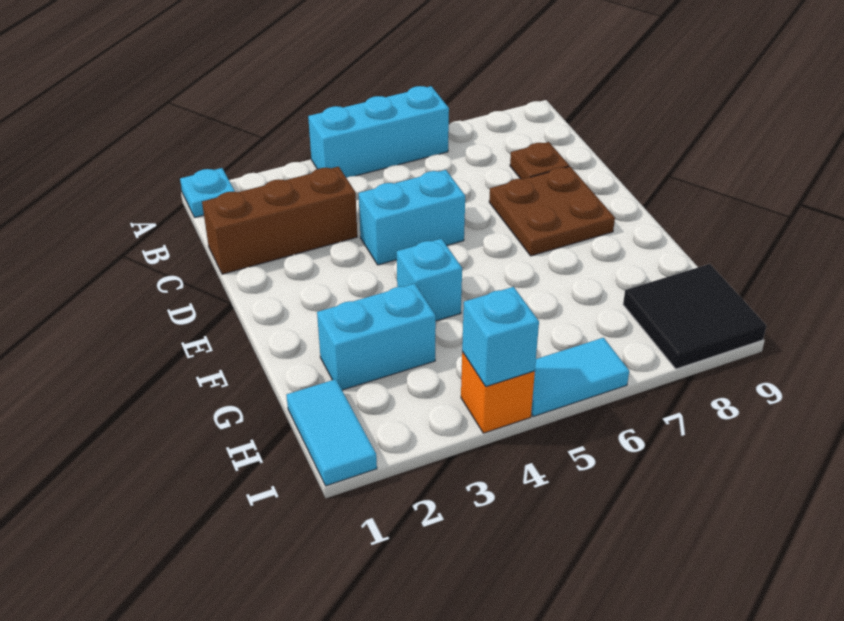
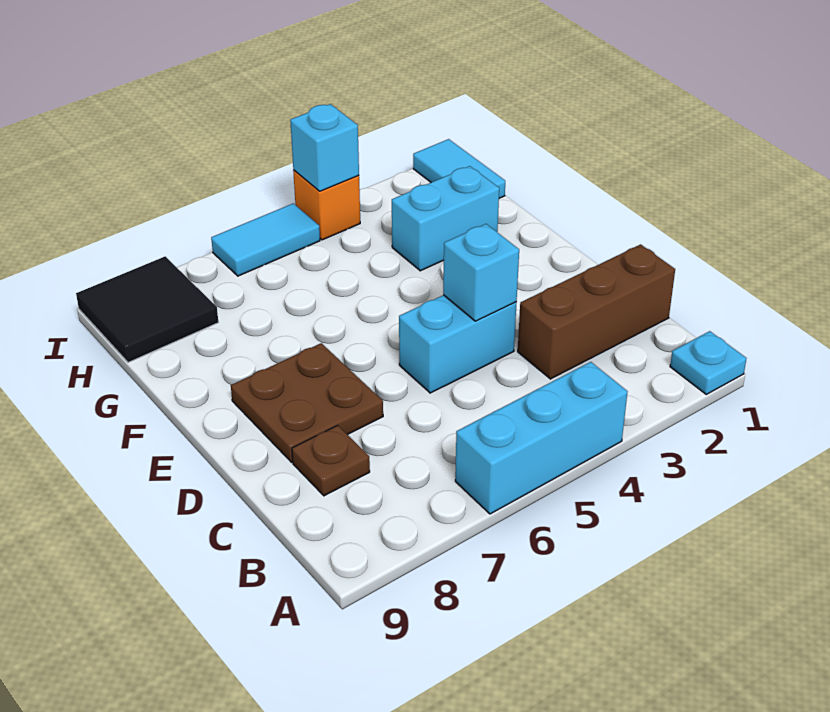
cyan 1x1 brick [397,239,462,321] -> cyan 1x1 brick moved to [443,224,519,321]

